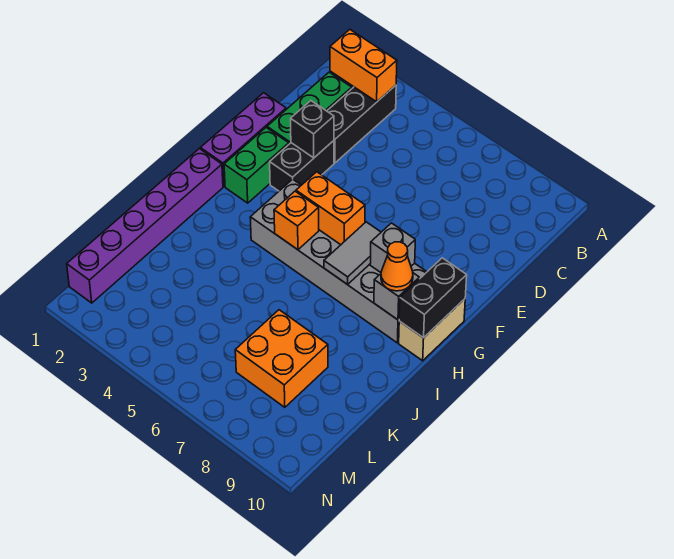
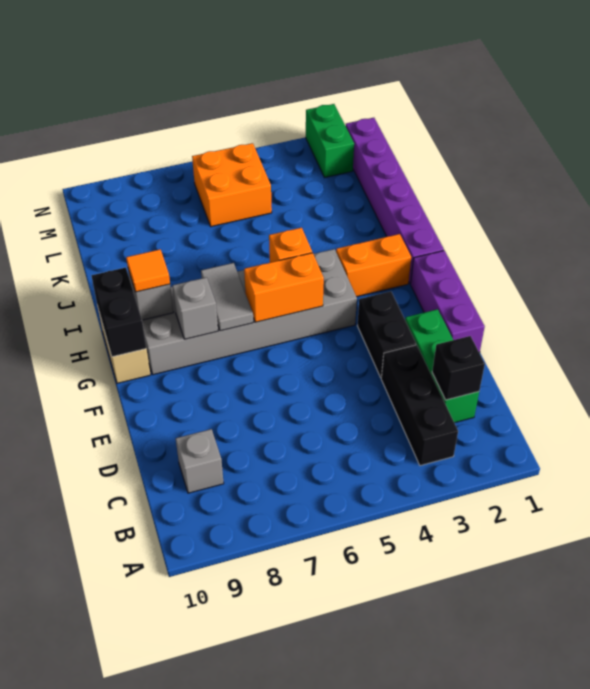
orange 1x2 brick [330,30,397,102] -> orange 1x2 brick moved to [336,234,411,297]
none -> grey 1x1 brick [176,429,224,493]
black 1x1 brick [291,101,334,158] -> black 1x1 brick moved to [432,336,485,400]
green 1x2 brick [224,128,289,203] -> green 1x2 brick moved to [306,104,354,177]
orange 1x1 cone [381,242,413,291] -> orange 1x1 tile [126,249,170,292]
orange 2x2 brick [235,310,328,407] -> orange 2x2 brick moved to [192,143,272,227]

